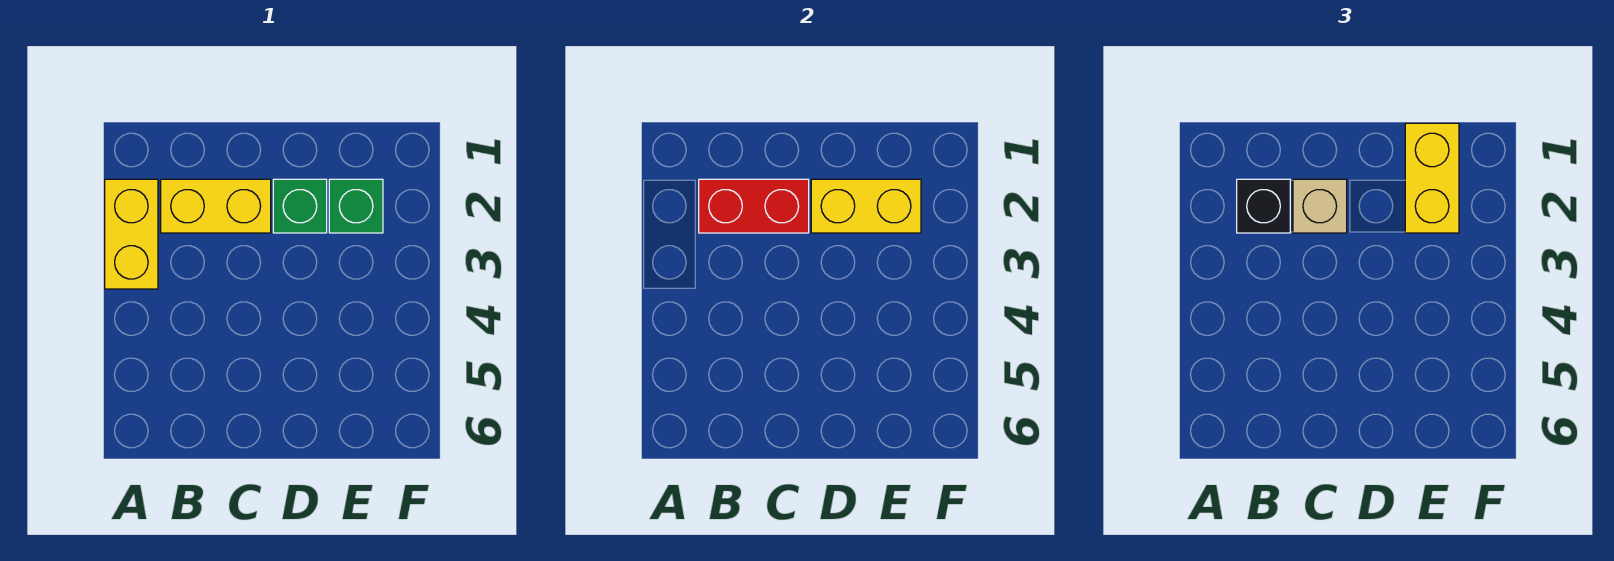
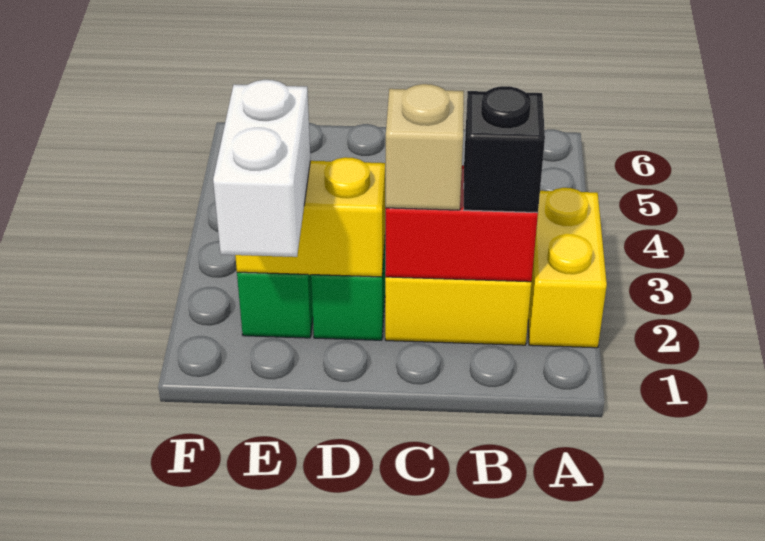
yellow 1x2 brick [1405,123,1459,233] -> white 1x2 brick [213,80,310,257]

